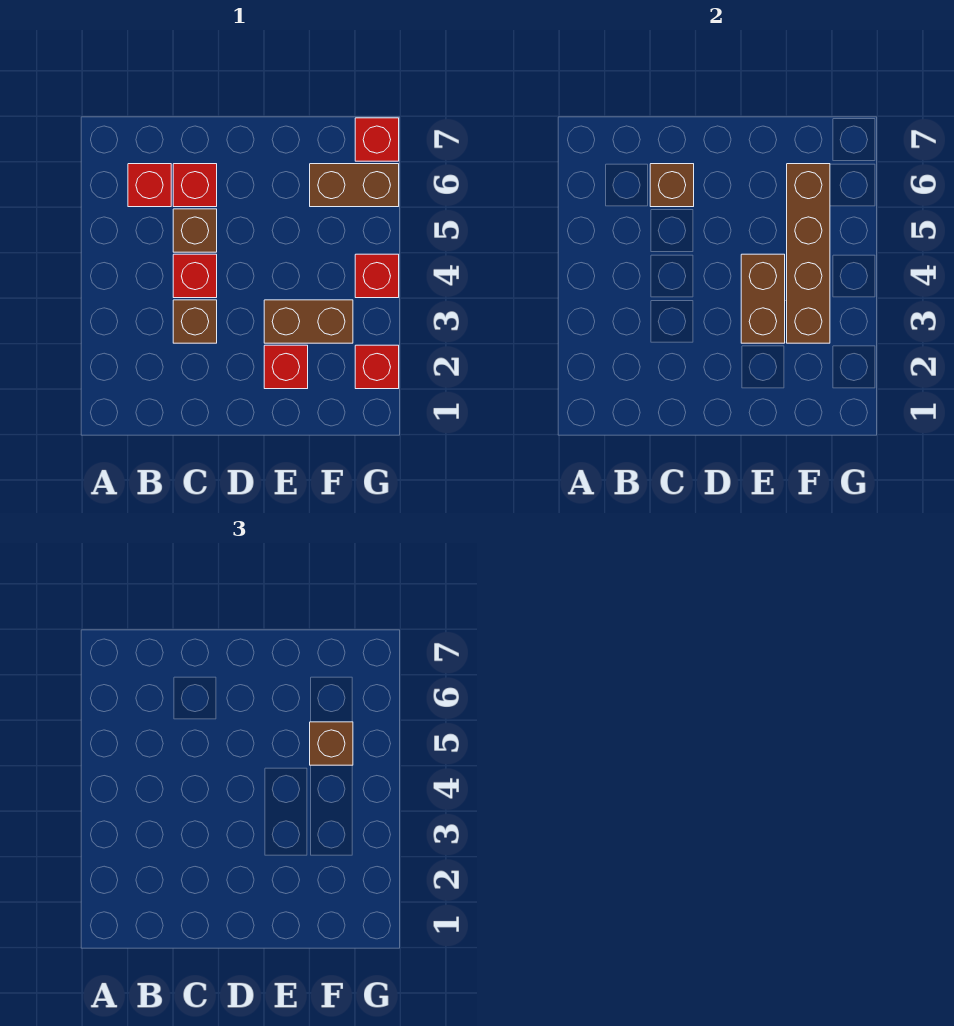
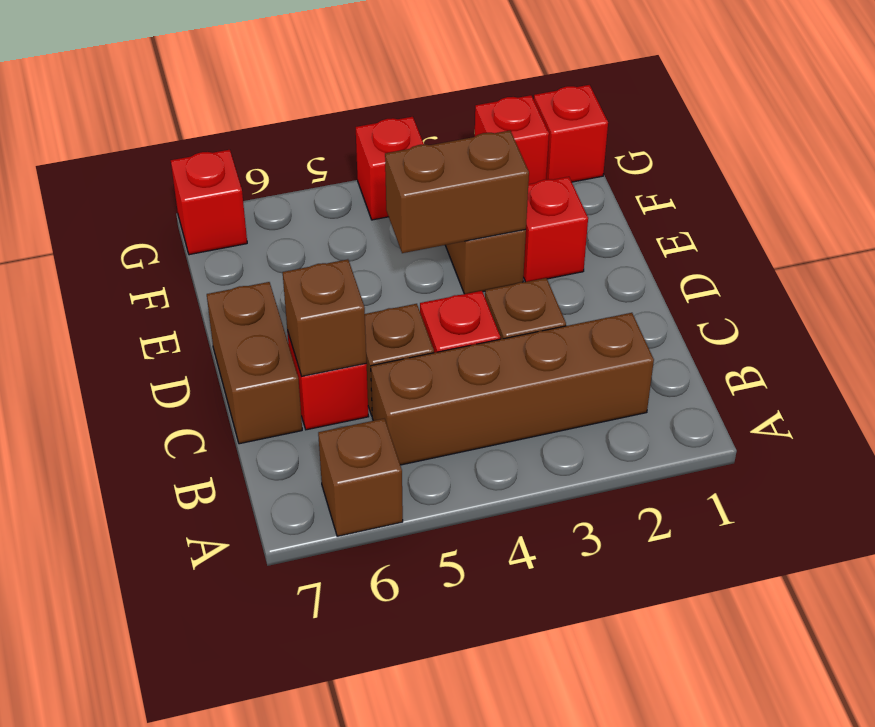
red 1x1 brick [128,164,171,207] -> red 1x1 brick moved to [534,85,608,182]
brown 1x4 brick [787,164,830,343] -> brown 1x4 brick moved to [371,313,654,465]
brown 1x1 brick [310,722,353,765] -> brown 1x1 brick moved to [318,419,403,536]
brown 1x2 brick [310,164,399,207] -> brown 1x2 brick moved to [207,282,302,444]

